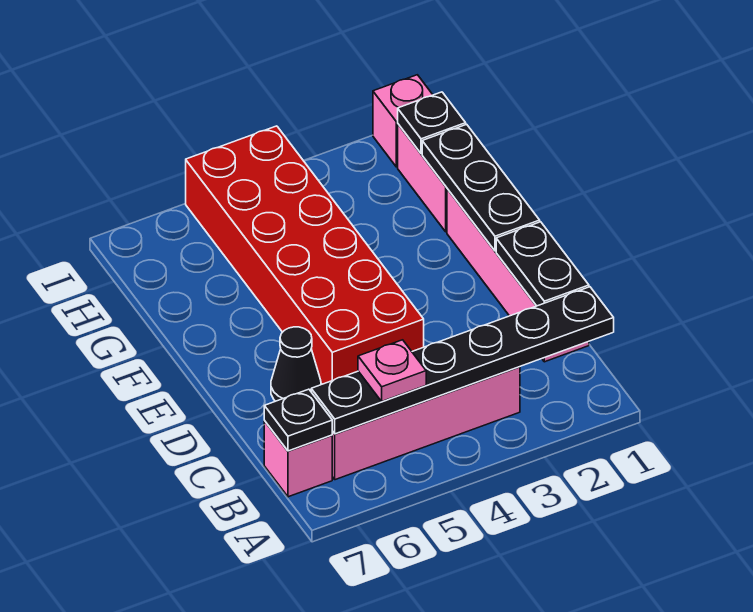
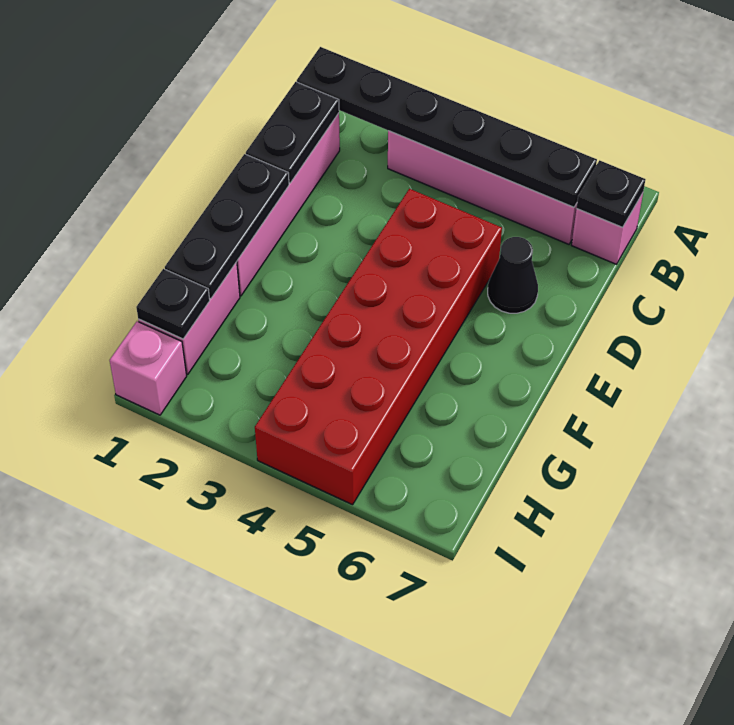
pink 1x1 plate [358,340,426,401] -> none

